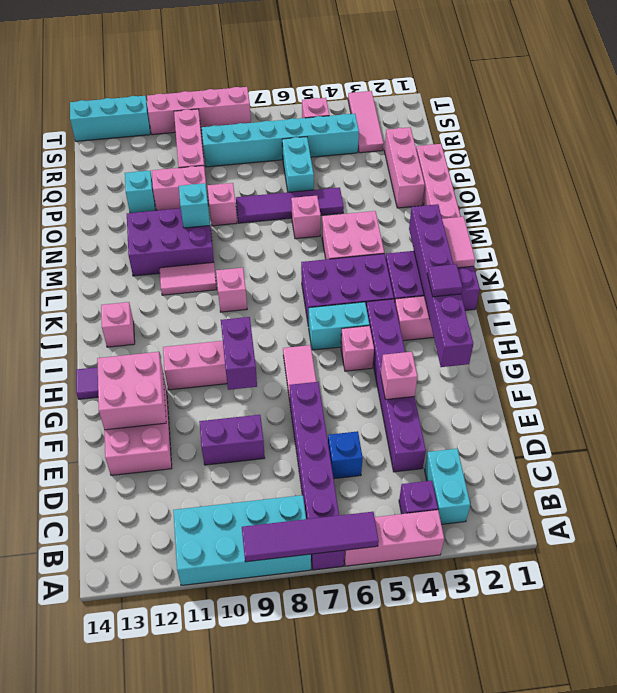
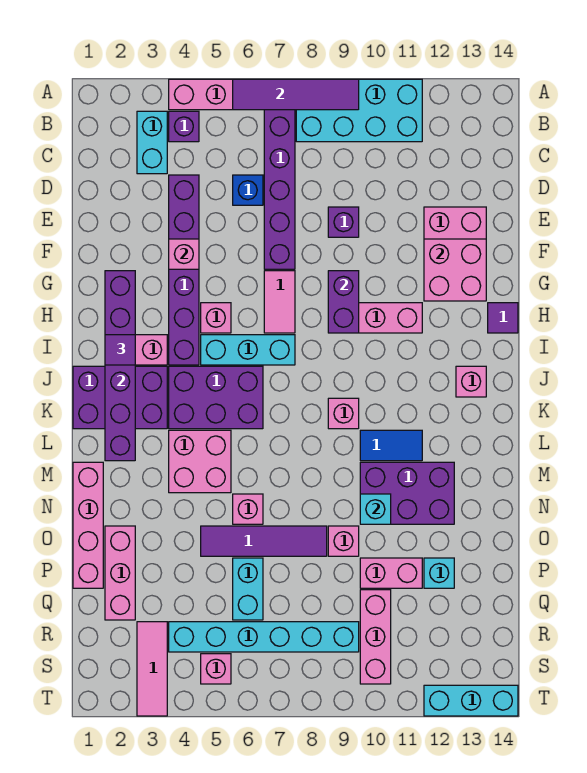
purple 1x2 brick [199,415,265,465] -> purple 1x1 brick [328,207,359,237]
cyan 1x2 brick [309,302,369,350] -> cyan 1x3 brick [201,335,295,365]
pink 1x2 tile [442,217,475,268] -> none
pink 1x2 tile [160,262,217,295] -> blue 1x2 tile [360,430,422,461]
pink 1x4 brick [147,87,251,135] -> none

